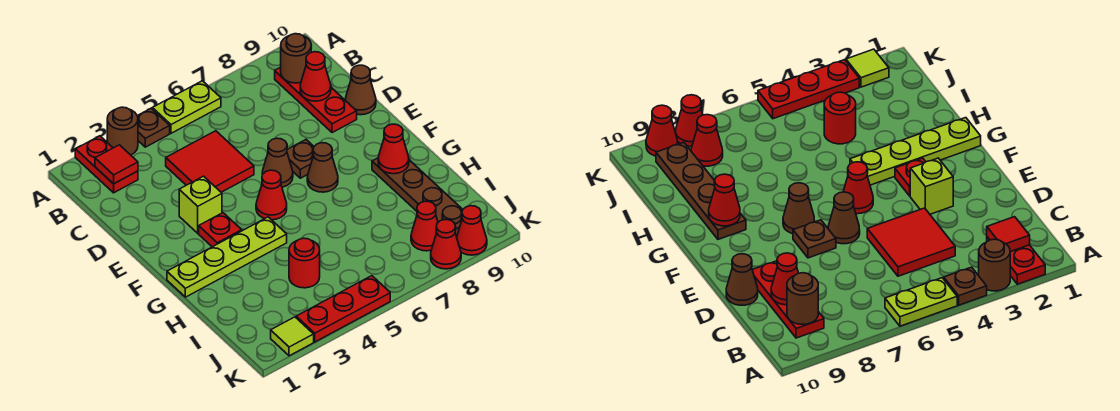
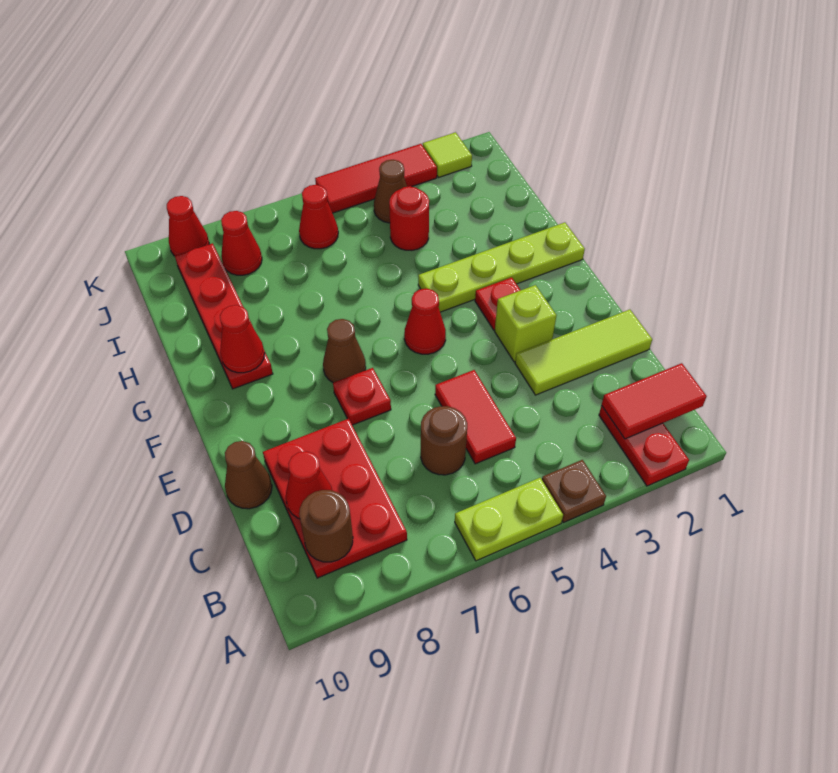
brown 1x1 round brick [107,107,138,155] -> brown 1x1 round brick moved to [421,406,467,475]
red 1x1 tile [95,145,138,184] -> red 1x2 tile [602,363,707,439]
red 1x3 plate [275,67,357,133] -> red 2x3 plate [263,419,407,578]
red 2x2 tile [166,131,254,192] -> red 1x2 tile [435,370,516,464]
none -> lime 1x3 tile [515,310,652,395]
brown 1x1 cone [262,138,293,187] -> brown 1x1 cone moved to [374,160,407,223]
brown 1x1 plate [287,140,314,178] -> red 1x1 plate [333,368,391,425]
brown 1x4 plate [372,158,463,237] -> red 1x4 plate [175,243,273,389]
red 1x3 plate [296,276,390,342] -> red 1x3 tile [315,144,437,213]
red 1x1 cone [431,220,461,269] -> red 1x1 cone moved to [299,185,338,249]

